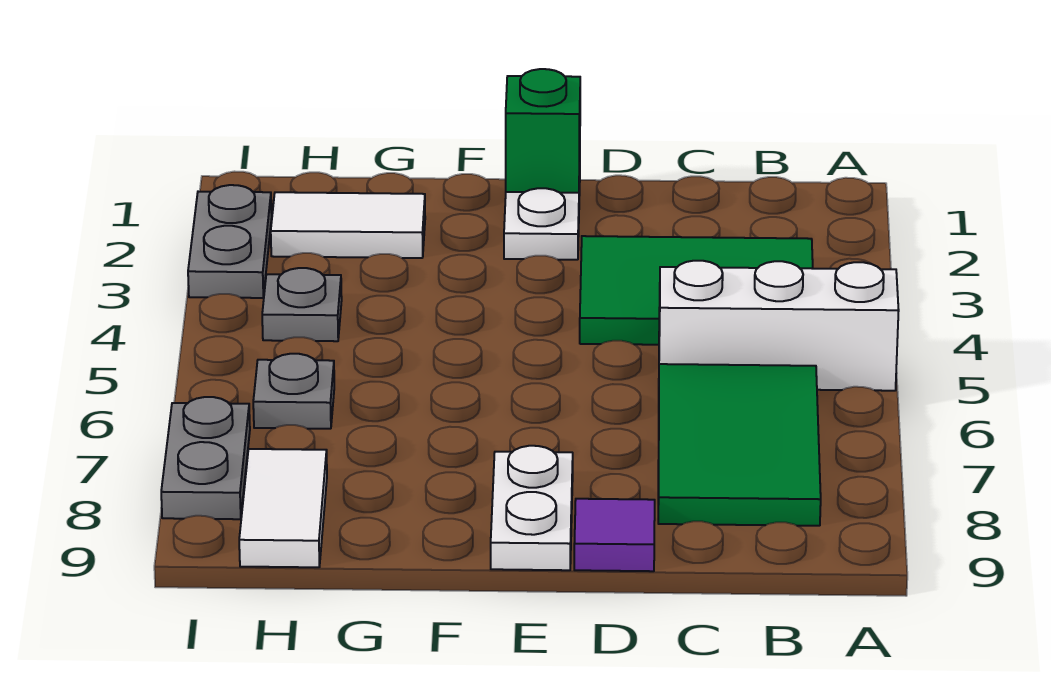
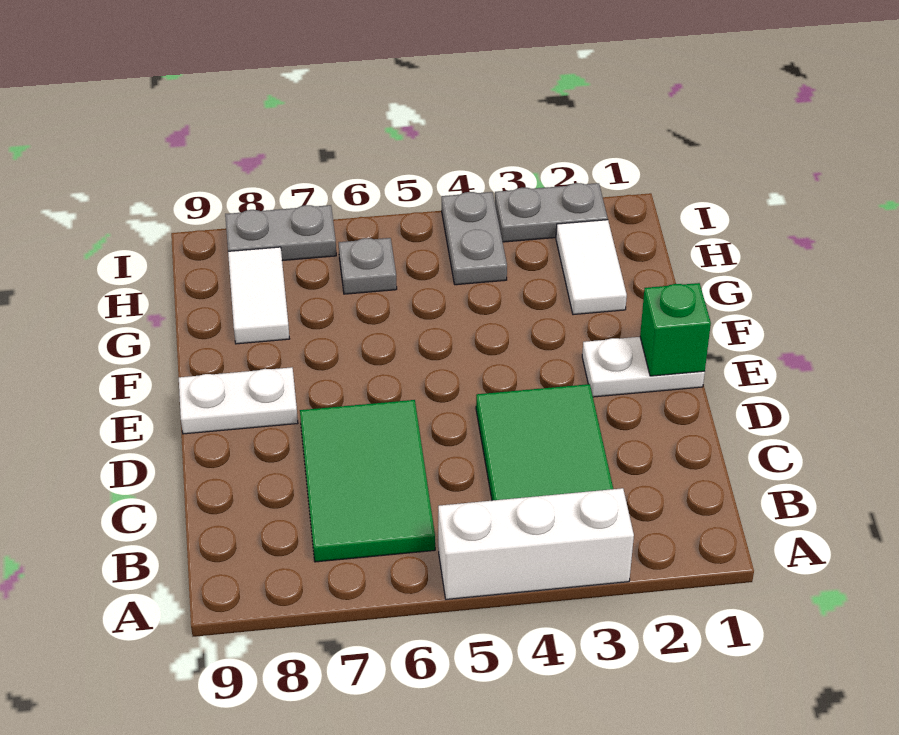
white 1x3 brick [659,261,899,391] -> white 1x3 brick turned to [438,488,634,599]
green 2x3 tile [658,364,821,526] -> green 2x3 tile turned to [300,400,435,562]
purple 1x1 tile [574,499,655,571] -> none
grey 1x1 plate [262,268,342,341] -> grey 1x2 plate [442,192,507,285]
white 1x2 tile [239,449,327,567] -> white 1x2 tile turned to [228,247,289,344]

